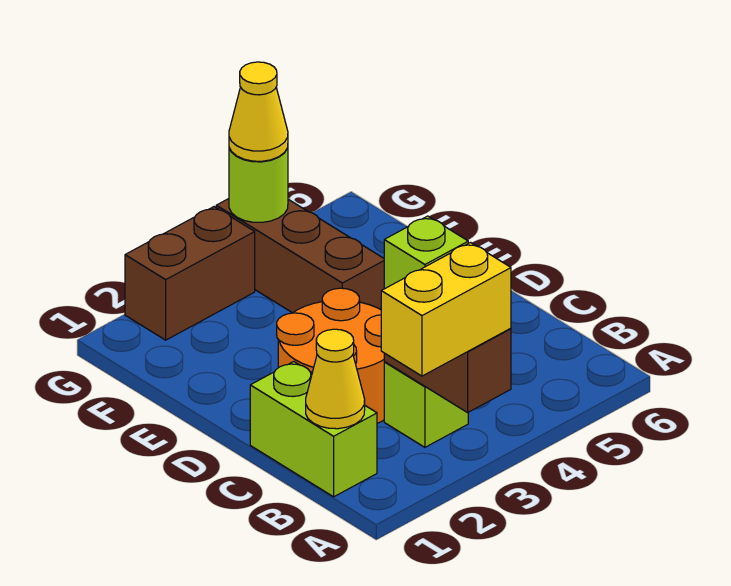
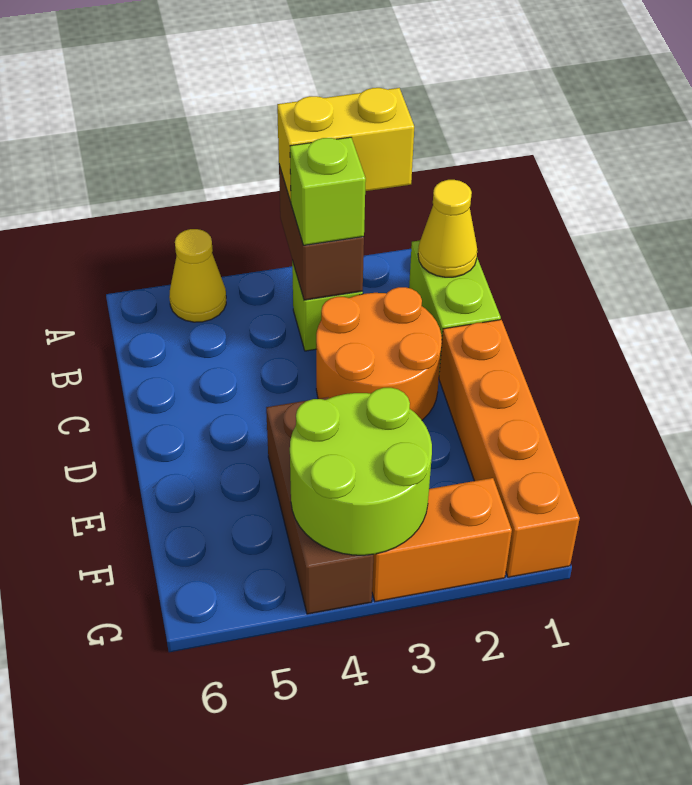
none -> orange 1x4 brick [439,320,580,577]
brown 1x2 brick [125,207,255,340] -> orange 1x2 brick [372,478,512,602]
lime 1x1 round brick [229,148,288,222] -> lime 2x2 round brick [290,388,432,555]
yellow 1x1 cone [229,62,288,161] -> yellow 1x1 cone moved to [169,229,226,322]

